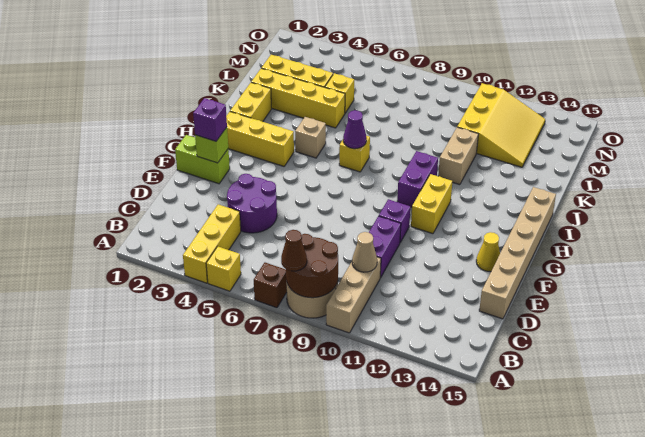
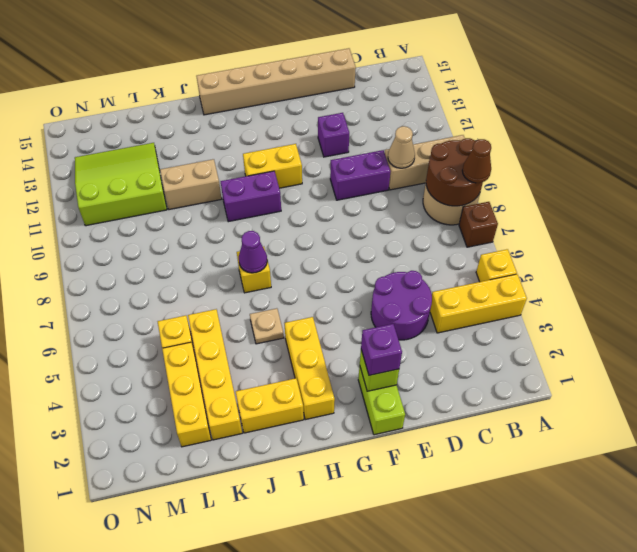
purple 1x1 brick [379,199,410,242] -> purple 1x1 brick moved to [318,113,349,157]
yellow 1x1 cone [476,232,500,271] -> none
tan 1x1 brick [295,117,326,158] -> tan 1x1 plate [250,308,284,344]
yellow 3x3 slope [457,83,545,167] -> lime 3x3 slope [75,143,167,226]

